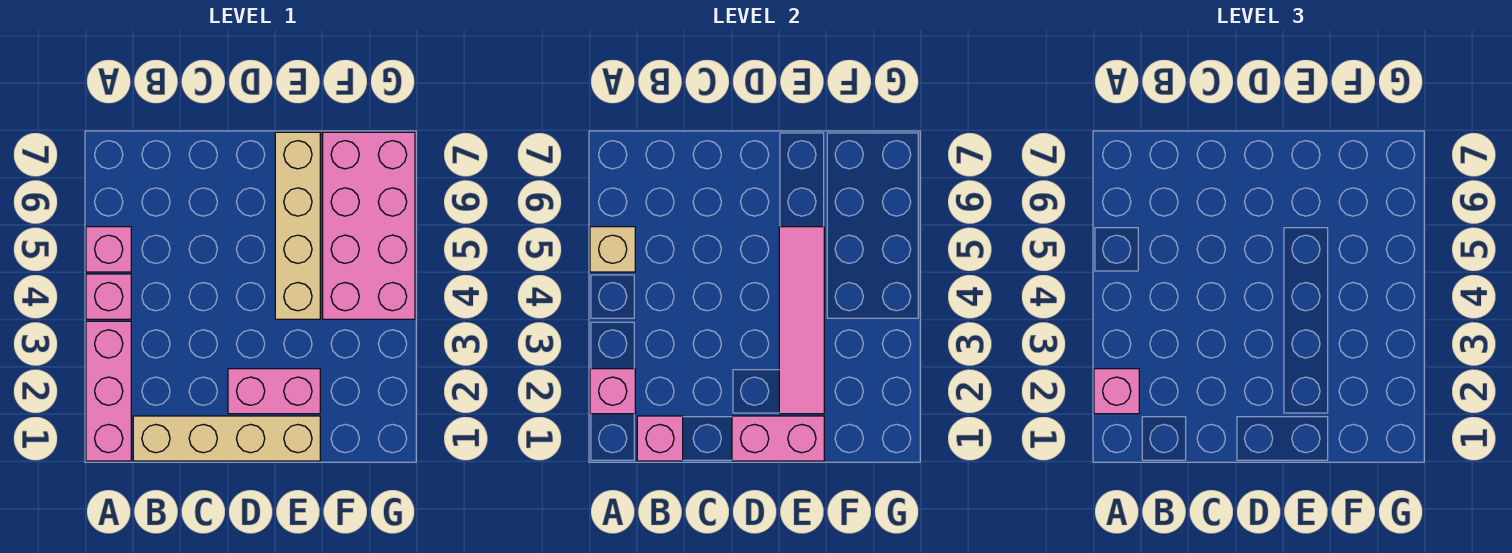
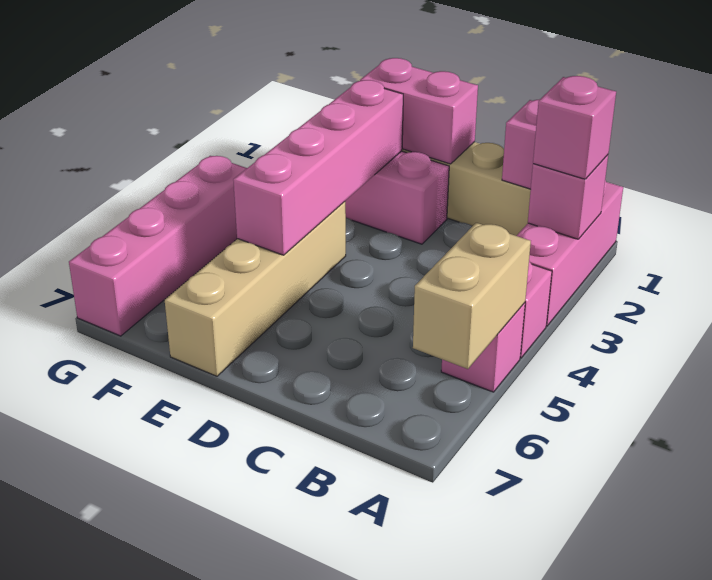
tan 1x1 brick [590,227,635,272] -> tan 1x2 brick [413,223,531,369]
pink 1x4 tile [779,227,824,414] -> pink 1x4 brick [233,80,403,255]
pink 2x4 brick [323,132,415,319] -> pink 1x4 brick [69,156,247,336]

